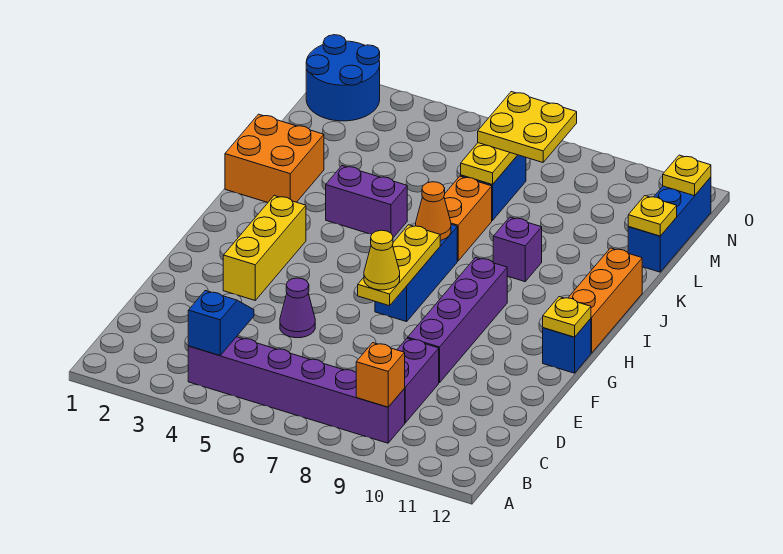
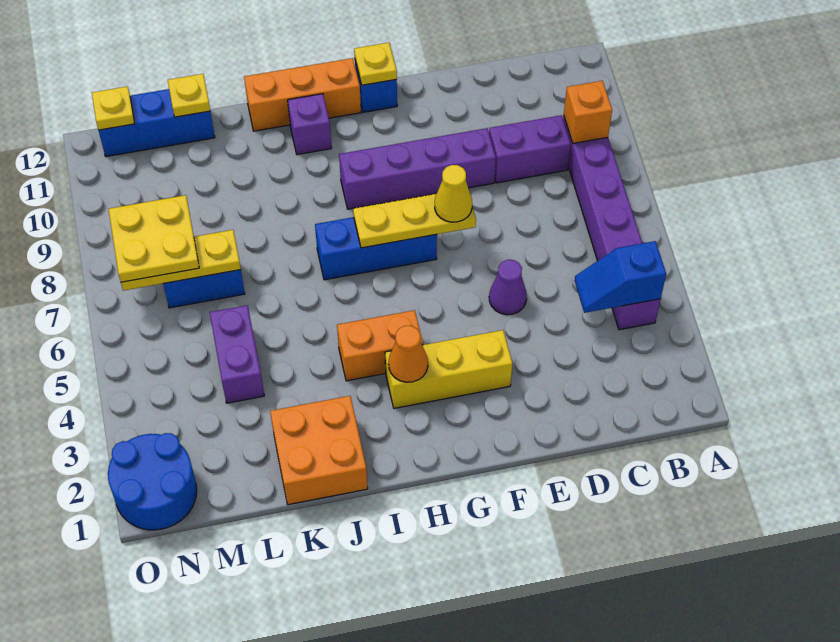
orange 1x1 cone [416,182,451,241] -> orange 1x1 cone moved to [389,326,428,382]
purple 1x2 brick [326,166,407,238] -> purple 1x2 brick moved to [210,305,264,403]
orange 1x2 brick [444,176,492,261] -> orange 1x2 brick moved to [337,310,423,381]
purple 1x1 brick [493,217,542,282] -> purple 1x1 brick moved to [288,94,332,155]

